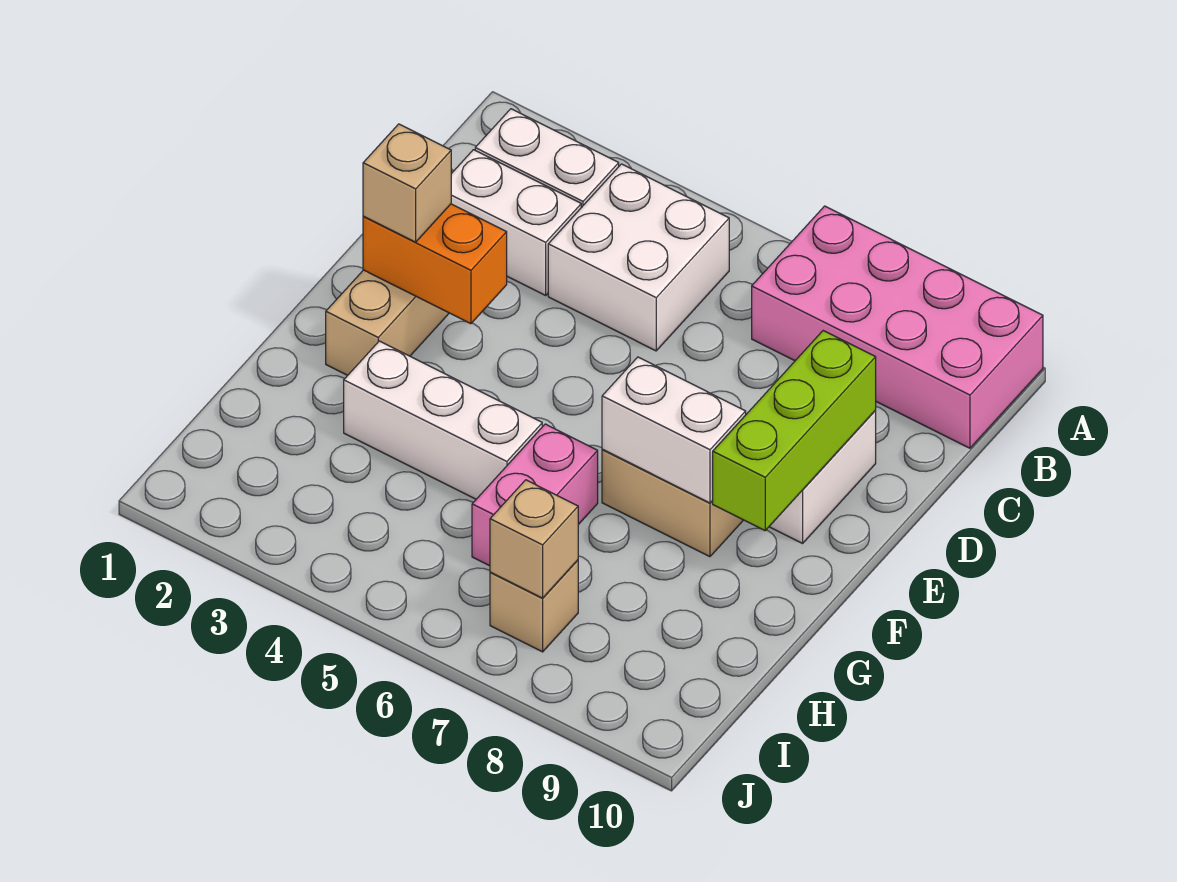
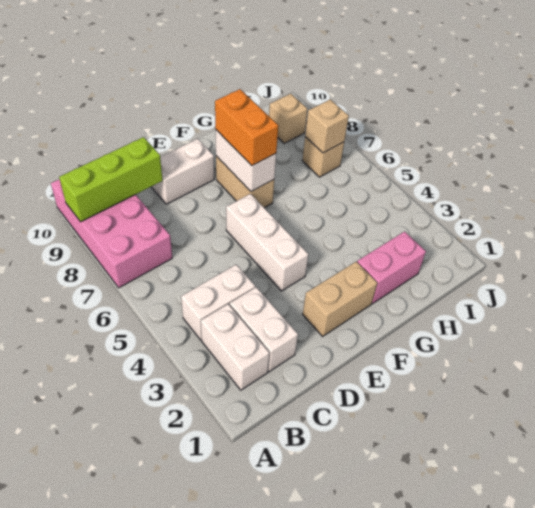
white 2x2 brick [548,164,729,351] -> white 1x2 brick [181,265,255,340]
lime 1x3 brick [713,331,876,530] -> lime 1x3 brick moved to [59,137,163,222]
orange 1x2 brick [363,204,507,324] -> orange 1x2 brick moved to [215,89,278,166]
tan 1x1 brick [363,124,451,242] -> tan 1x1 brick moved to [269,93,307,143]
white 1x3 brick [344,341,542,499] -> white 1x3 brick moved to [226,194,308,291]
pink 1x2 brick [472,424,598,566] -> pink 1x2 brick moved to [357,231,426,303]

